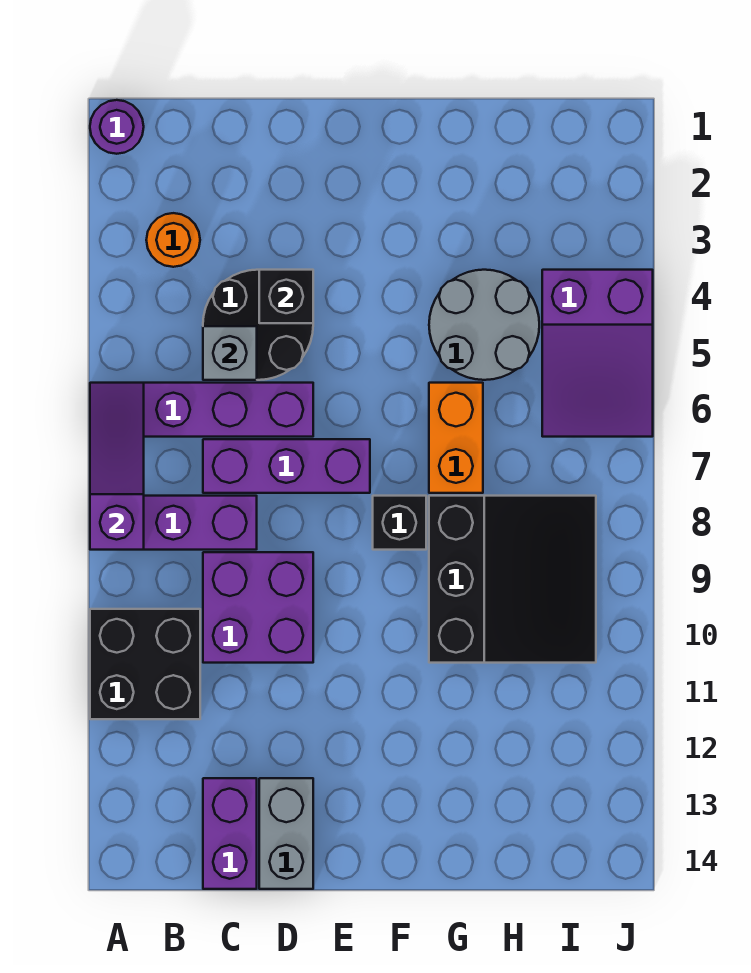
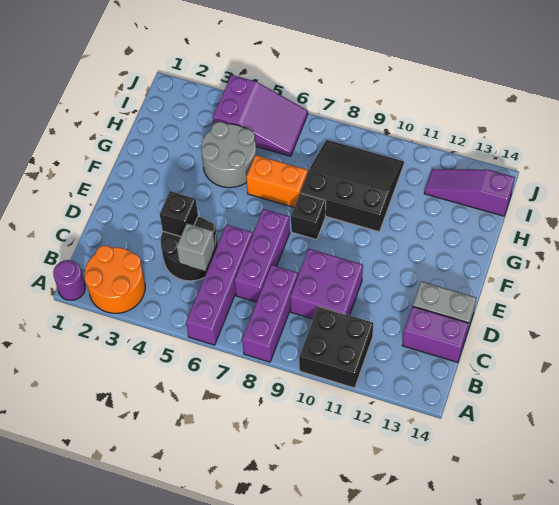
purple 1x3 slope [90,383,144,550] -> purple 1x3 slope moved to [424,169,515,216]
orange 1x1 round brick [146,213,200,267] -> orange 2x2 round brick [85,245,145,313]

